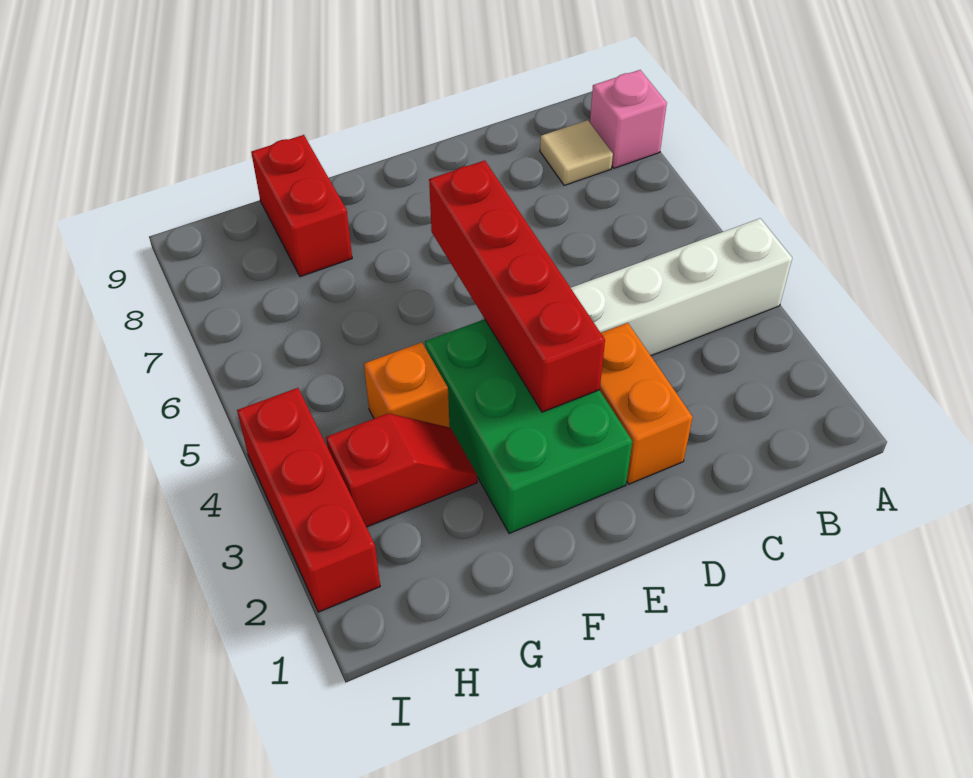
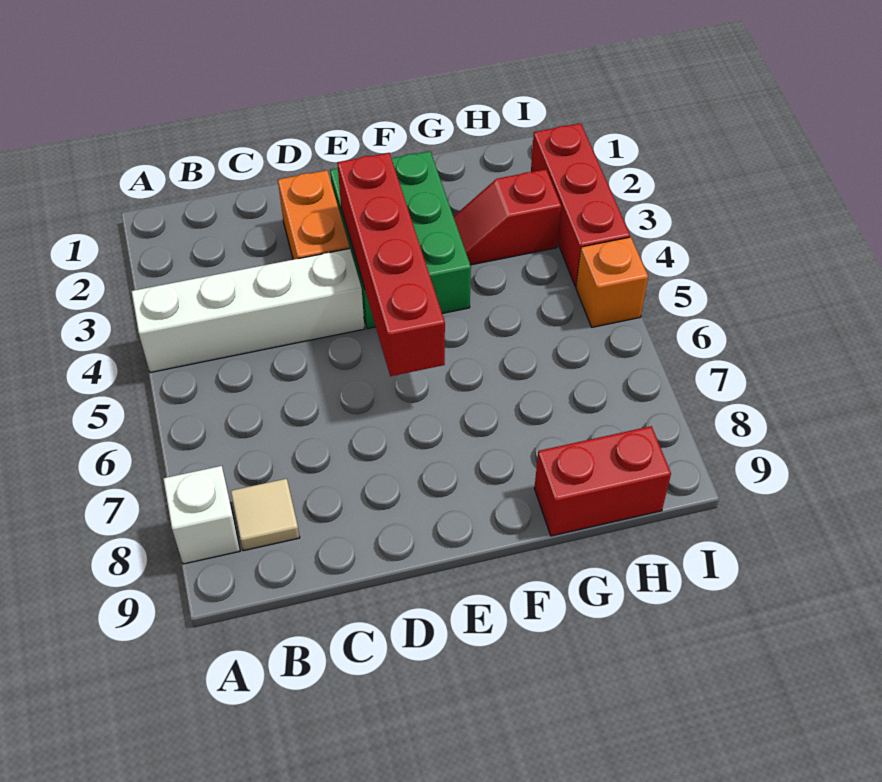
pink 1x1 brick [590,70,667,168] -> white 1x1 brick [163,466,240,564]
orange 1x1 brick [364,342,450,427] -> orange 1x1 brick moved to [576,237,648,327]
red 1x2 brick [251,135,352,277] -> red 1x2 brick turned to [534,426,671,536]

